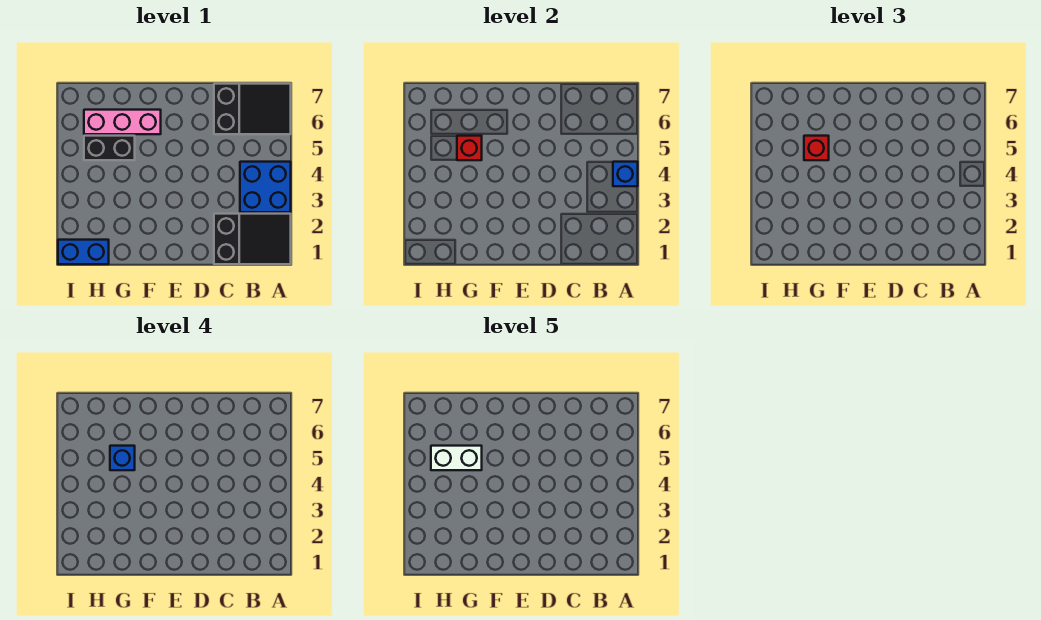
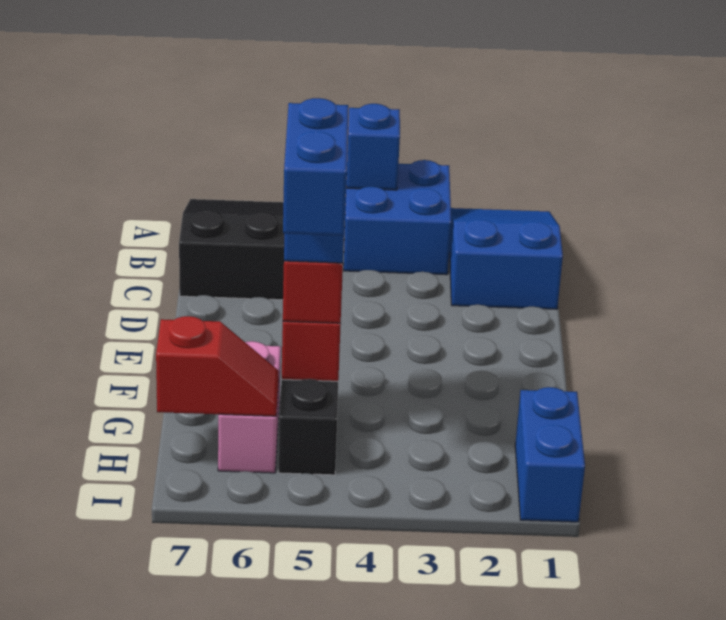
black 2x3 slope [214,214,291,264] -> blue 2x3 slope [449,208,563,309]
pink 1x3 brick [84,110,161,134] -> pink 1x2 brick [218,341,281,473]
white 1x2 brick [431,446,482,470] -> blue 1x2 brick [283,98,348,236]
none -> red 1x2 slope [156,316,279,416]

